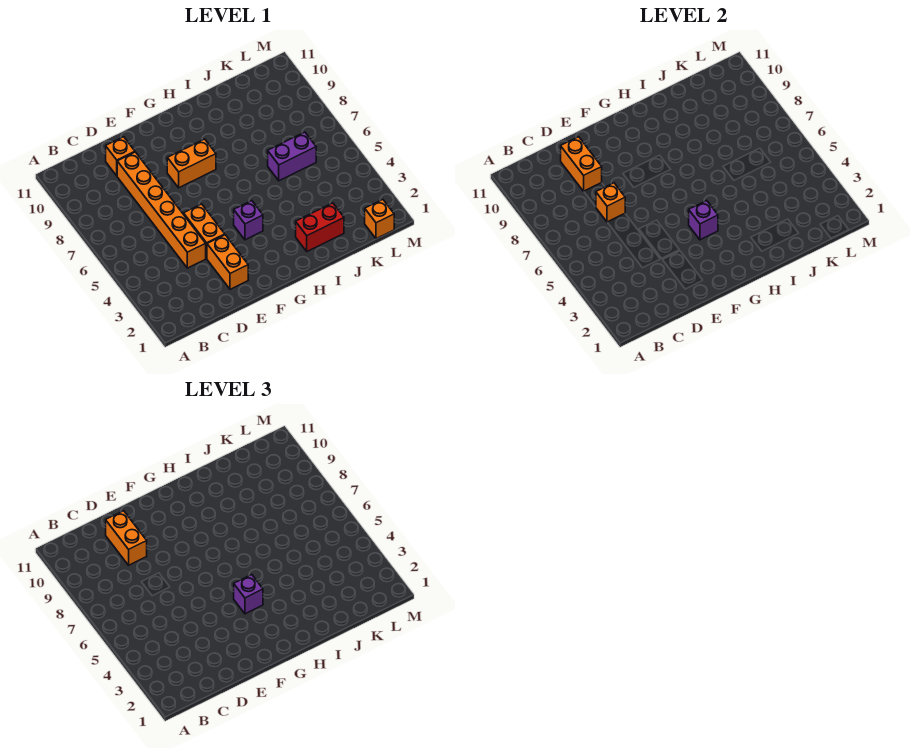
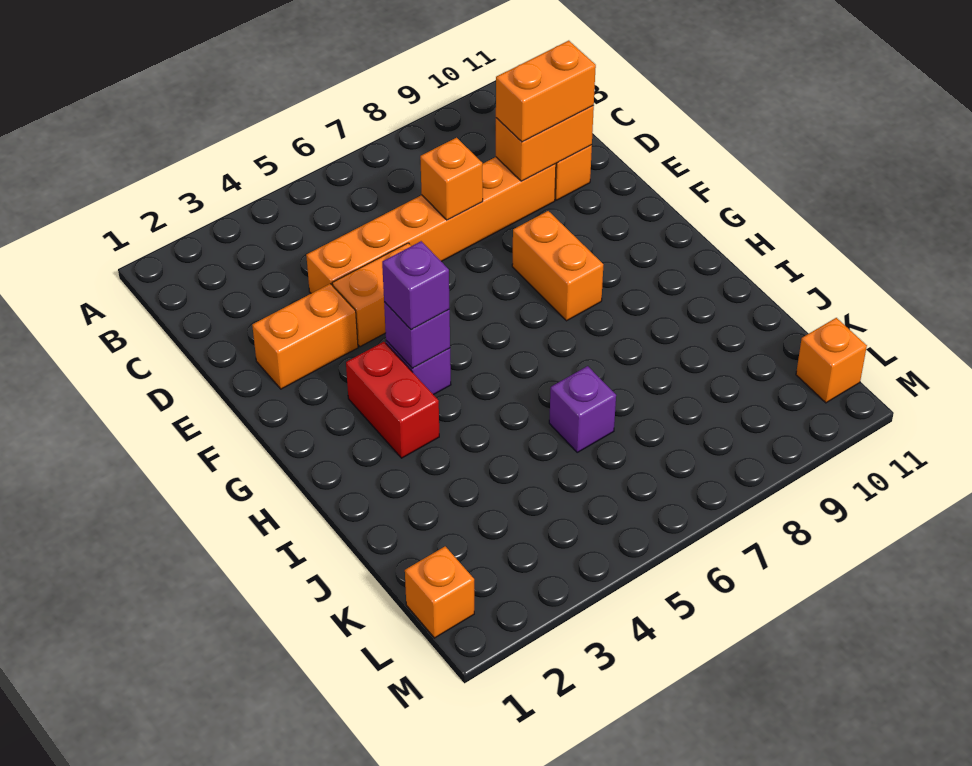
red 1x2 brick [296,203,344,251] -> red 1x2 brick moved to [346,342,439,458]
purple 1x2 brick [268,132,316,181] -> purple 1x1 brick [549,366,616,452]
none -> orange 1x1 brick [796,318,867,403]

